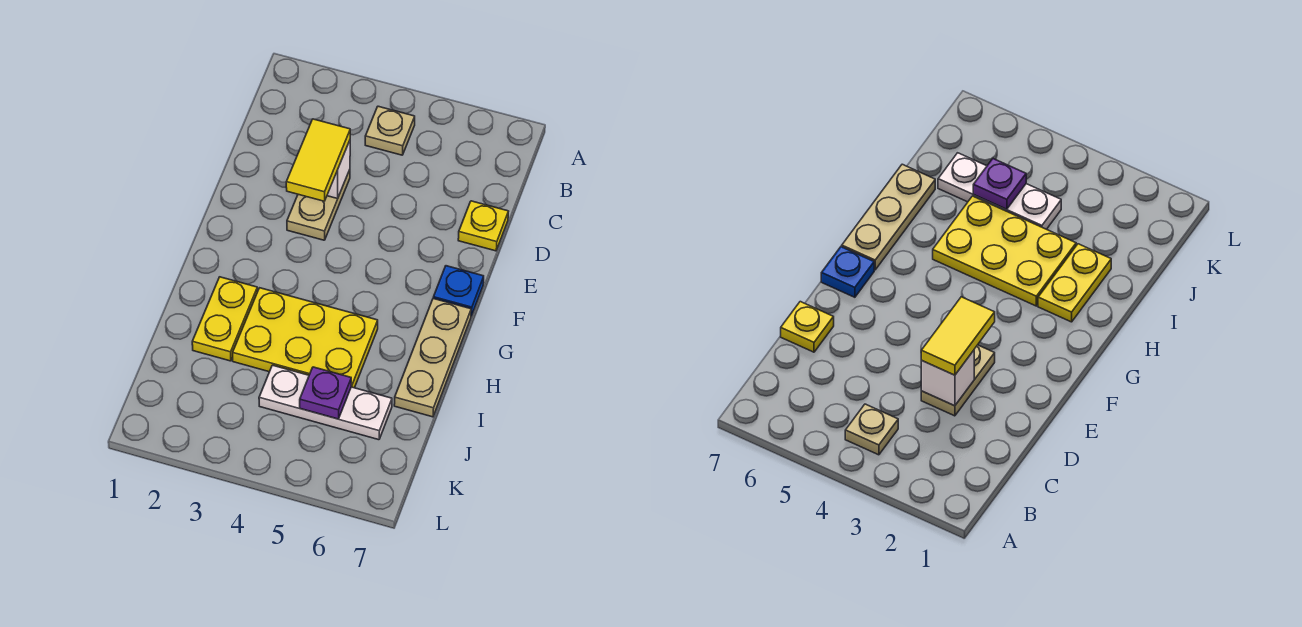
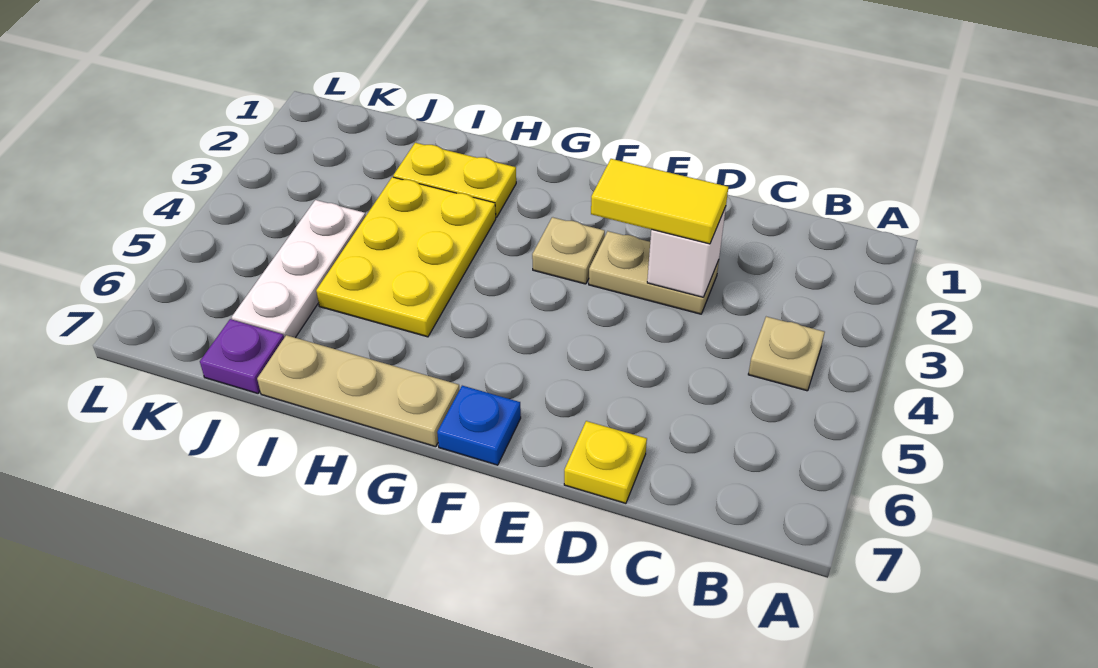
none -> tan 1x1 plate [532,217,605,284]
purple 1x1 plate [300,367,351,419] -> purple 1x1 plate moved to [200,319,284,393]

